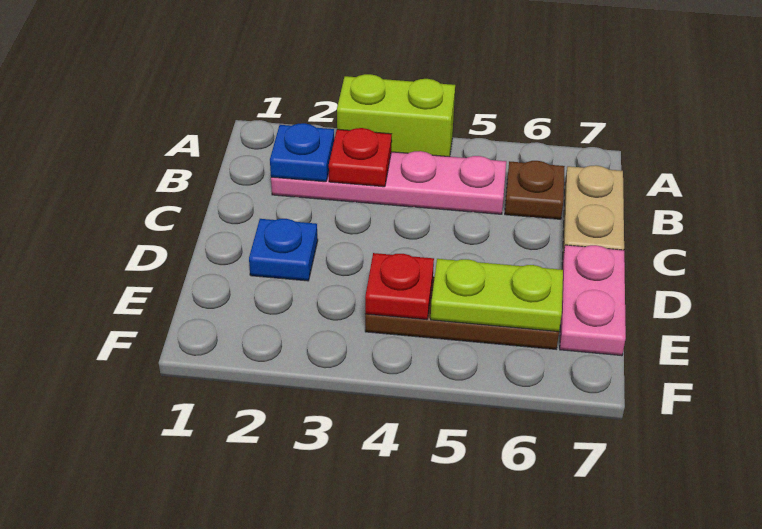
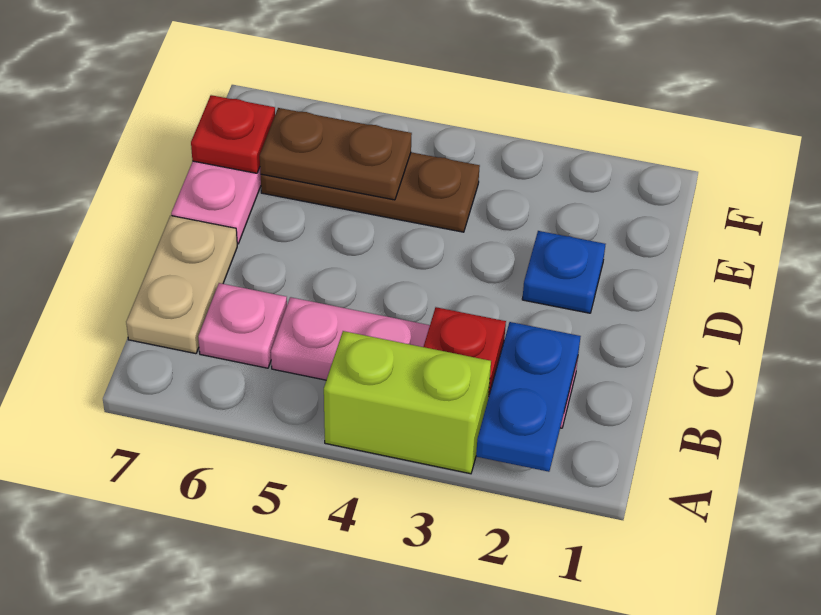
blue 1x1 plate [270,123,334,182] -> blue 1x2 plate [476,322,581,472]
brown 1x1 plate [505,161,565,219] -> pink 1x1 plate [198,283,287,368]
red 1x1 plate [365,253,434,320] -> red 1x1 plate moved to [191,95,275,173]
lime 1x2 plate [431,259,563,332] -> brown 1x2 plate [260,108,412,200]

